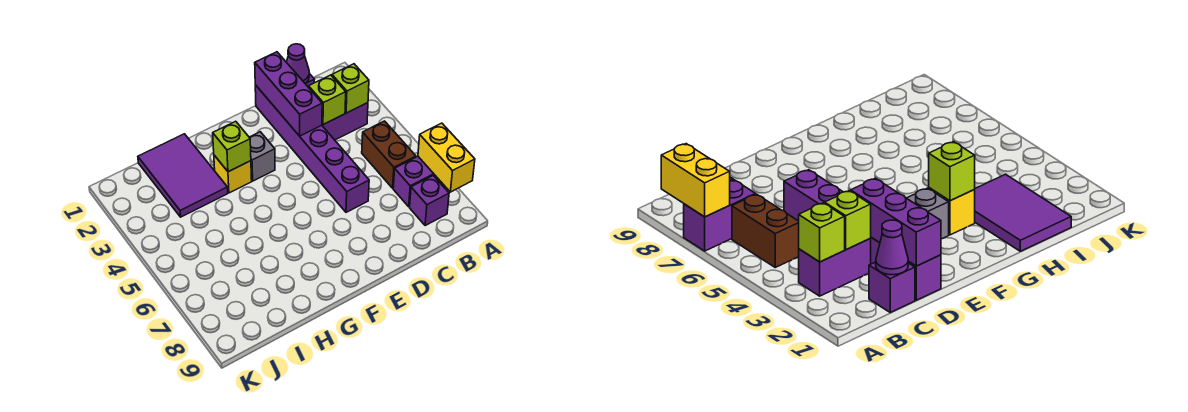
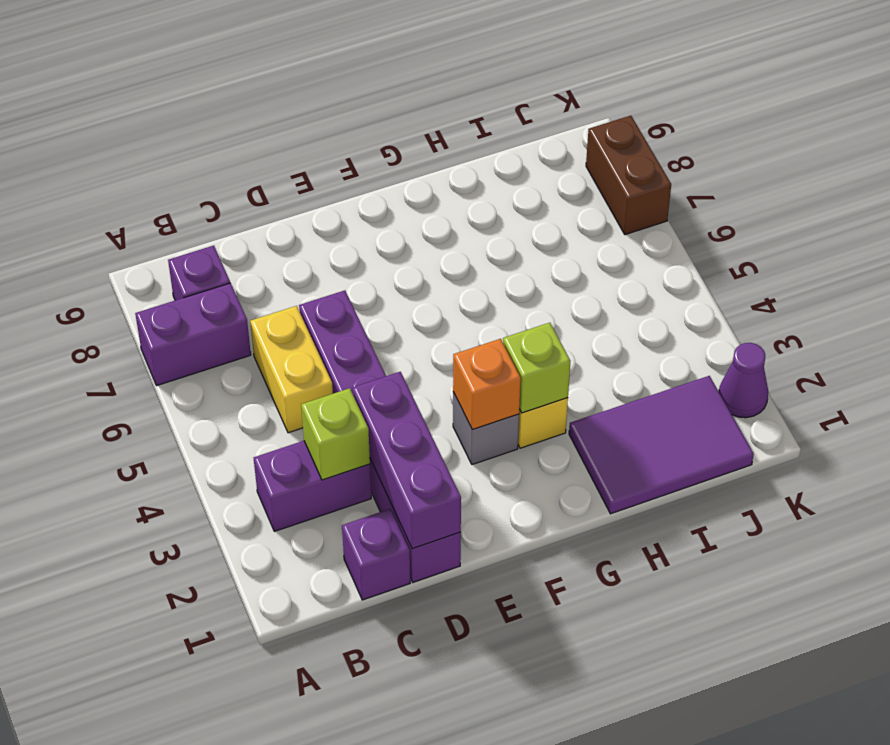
yellow 1x2 brick [418,123,475,192] -> yellow 1x2 brick moved to [250,306,333,433]
lime 1x1 brick [332,64,369,113] -> none
brown 1x2 brick [362,121,416,188] -> brown 1x2 brick moved to [586,116,671,235]
purple 1x1 cone [287,44,309,83] -> purple 1x1 cone moved to [719,343,768,418]
none -> orange 1x1 brick [453,339,521,430]
purple 2x3 tile [138,134,228,217] -> purple 2x3 tile turned to [569,376,754,514]

